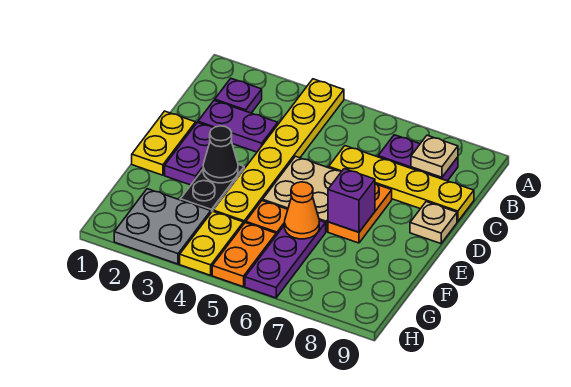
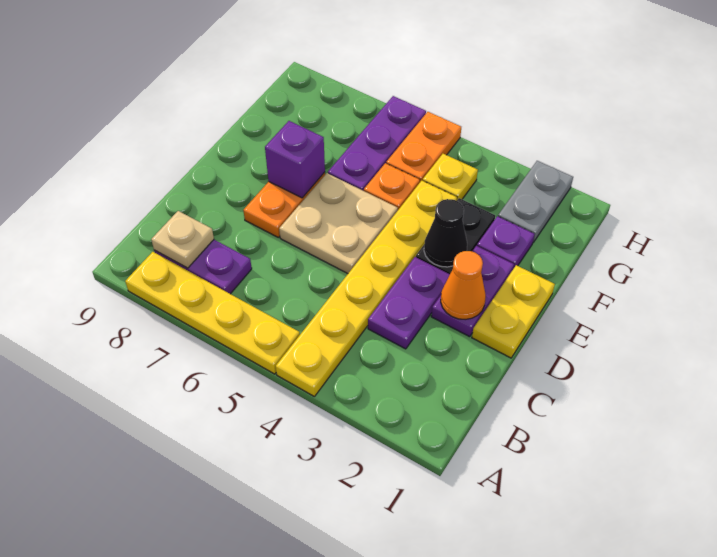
purple 1x1 plate [215,79,262,113] -> purple 1x1 plate moved to [477,216,534,269]
purple 1x2 plate [198,100,278,152] -> purple 1x2 plate turned to [368,257,450,349]
yellow 1x4 plate [329,146,474,222] -> yellow 1x4 plate moved to [125,252,300,374]
tan 1x1 plate [410,202,457,244] -> none
orange 1x1 cone [285,182,319,239] -> orange 1x1 cone moved to [441,251,486,320]
grey 2x2 plate [114,189,211,264] -> grey 1x2 plate [498,161,573,242]
yellow 1x2 plate [180,211,243,275] -> yellow 1x1 plate [423,154,478,200]

